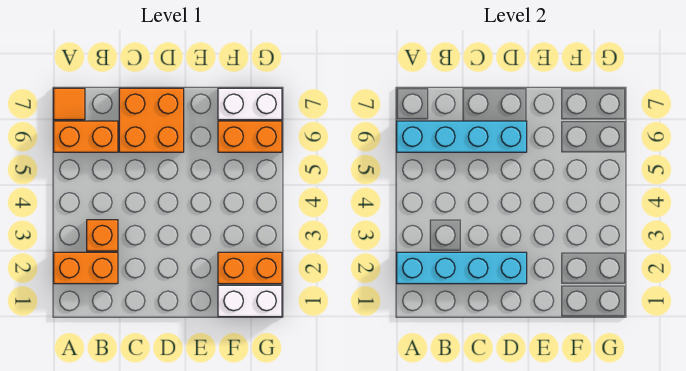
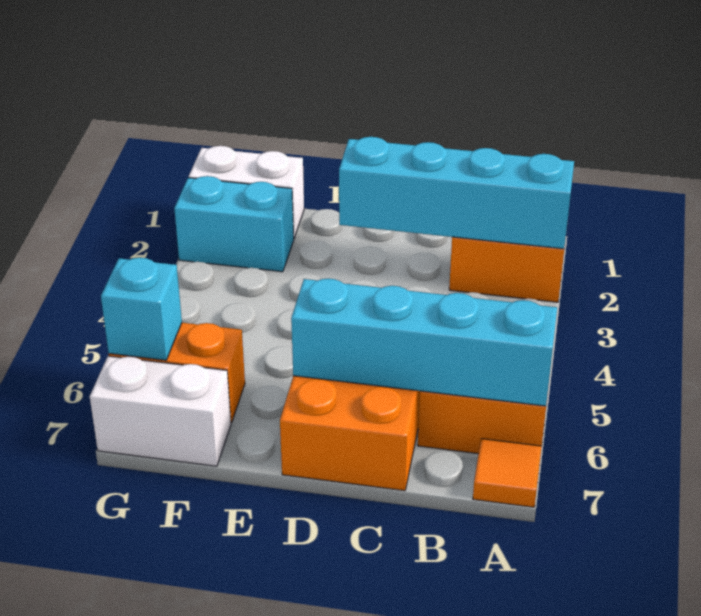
orange 1x1 brick [87,220,118,251] -> none
orange 1x2 brick [218,252,282,284] -> cyan 1x2 brick [174,176,294,272]
none -> cyan 1x1 brick [101,258,182,360]

